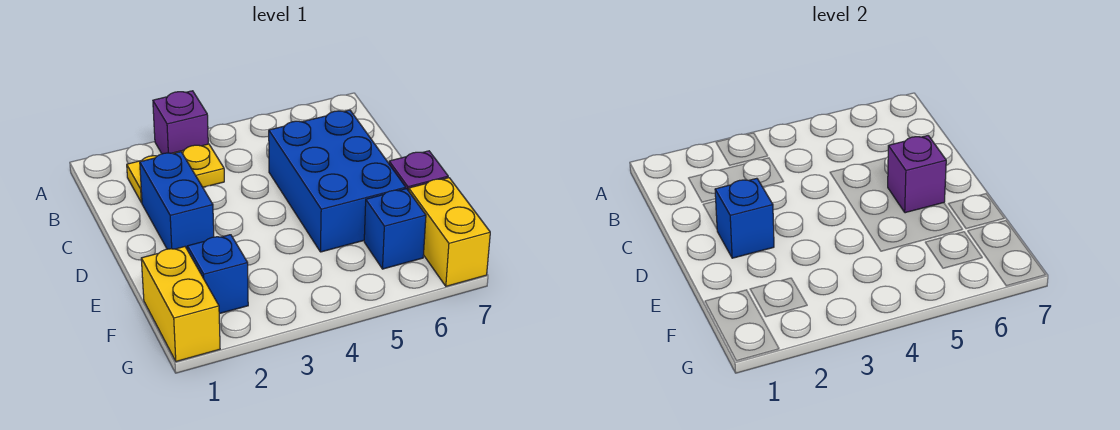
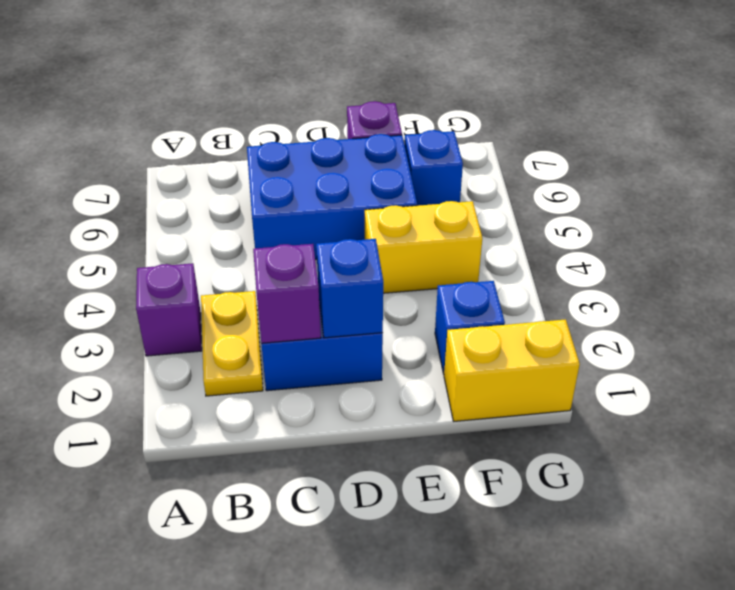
purple 1x1 brick [888,136,946,213] -> purple 1x1 brick moved to [253,244,321,343]
yellow 1x2 brick [409,178,490,286] -> yellow 1x2 brick moved to [365,201,482,293]

